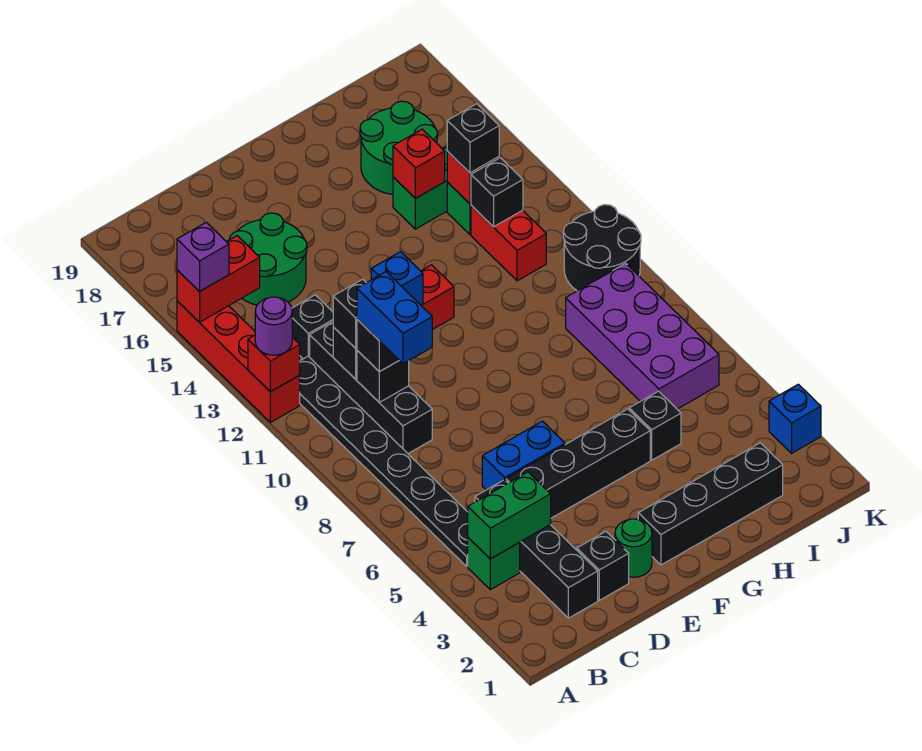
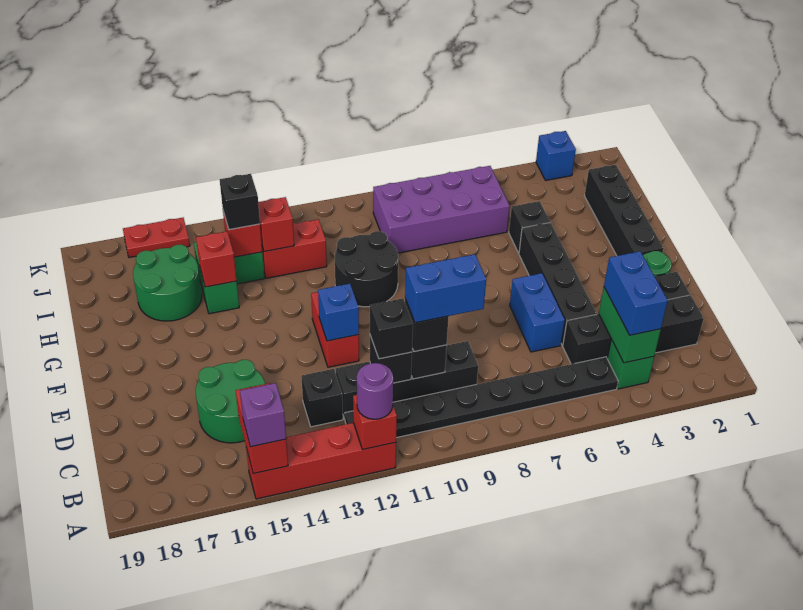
none -> blue 1x2 brick [604,251,668,335]
black 1x1 brick [471,158,523,227] -> red 1x1 brick [258,197,294,252]
black 2x2 round brick [563,205,641,291] -> black 2x2 round brick moved to [335,231,398,307]
none -> red 1x2 plate [123,218,190,258]

